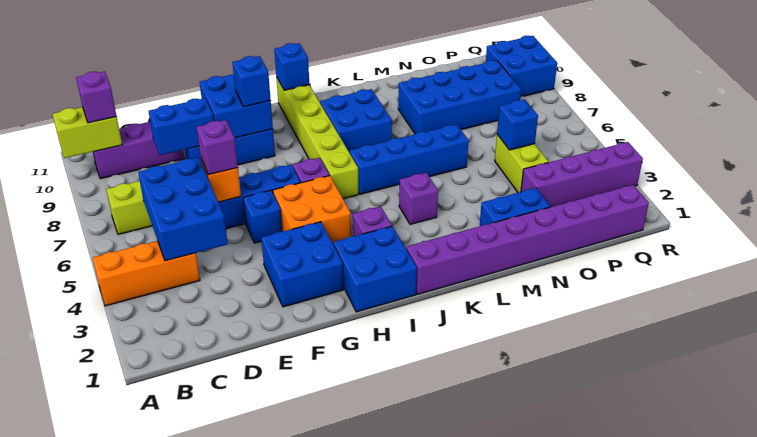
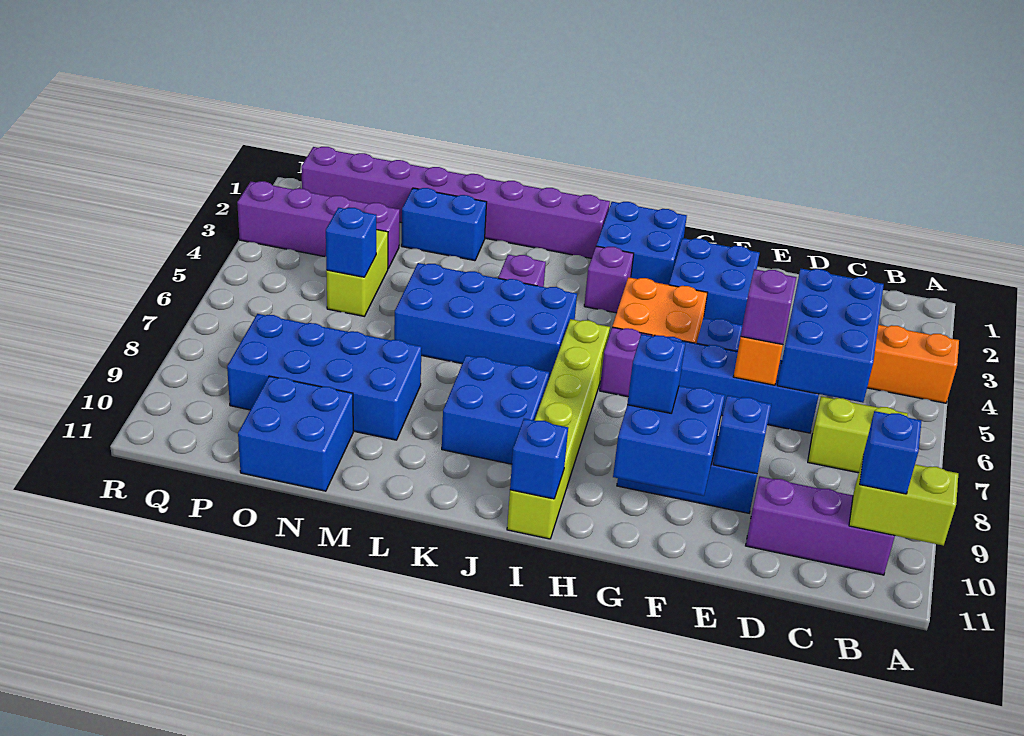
purple 1x1 brick [76,71,117,123] -> blue 1x1 brick [860,411,921,494]
blue 1x2 brick [149,98,214,155] -> blue 1x1 brick [713,395,771,474]
blue 1x4 brick [350,124,468,194] -> blue 2x4 brick [394,263,577,378]
blue 2x2 brick [486,36,557,97] -> blue 2x2 brick moved to [238,376,353,491]

